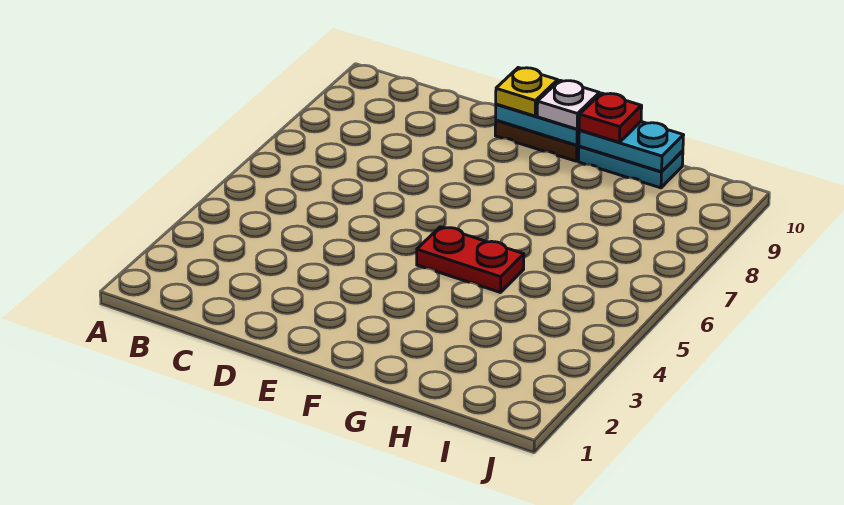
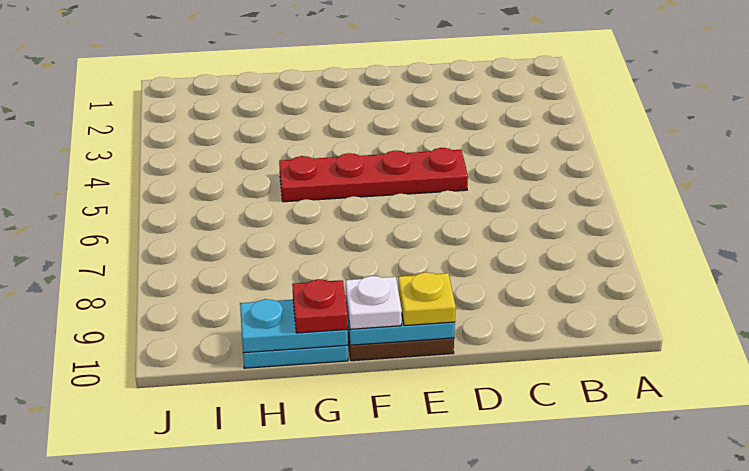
red 1x2 plate [417,227,524,293] -> red 1x4 plate [279,148,468,202]

